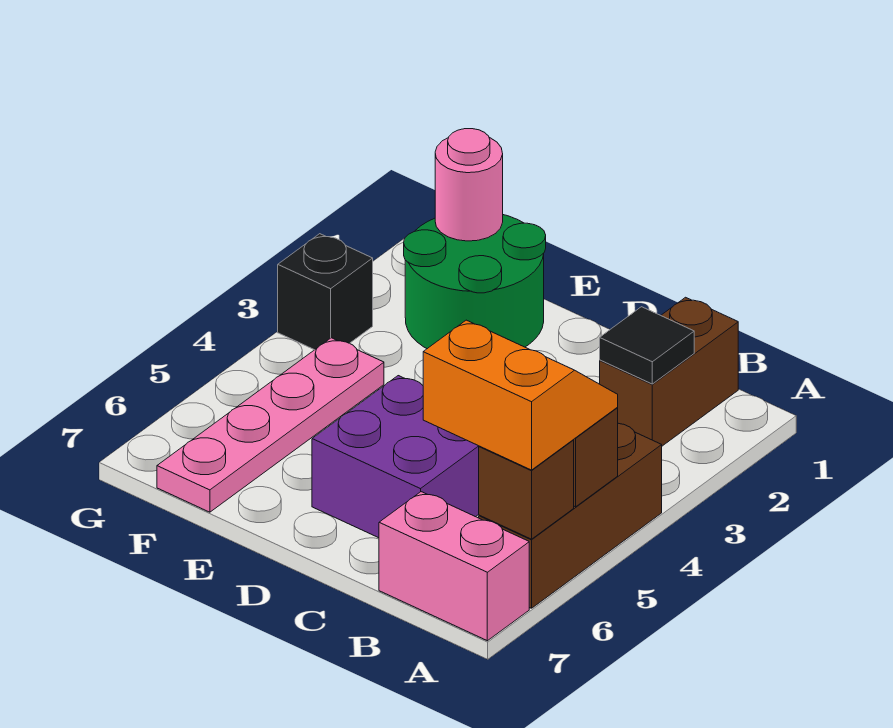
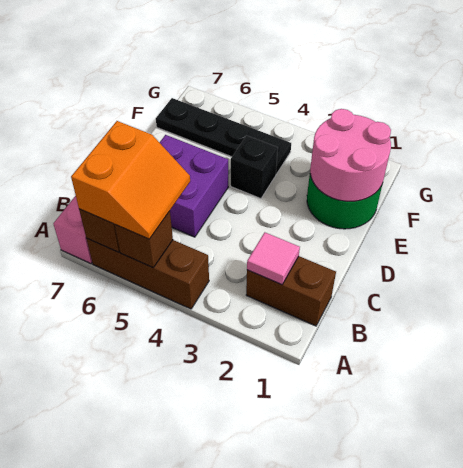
black 1x1 tile [600,307,694,384] -> pink 1x1 tile [247,233,300,285]
pink 1x1 round brick [435,129,503,241] -> pink 2x2 round brick [310,109,391,201]
pink 1x4 plate [157,338,384,512] -> black 1x4 plate [156,98,291,174]
black 1x1 brick [278,234,373,350] -> black 1x1 brick moved to [231,136,278,199]

